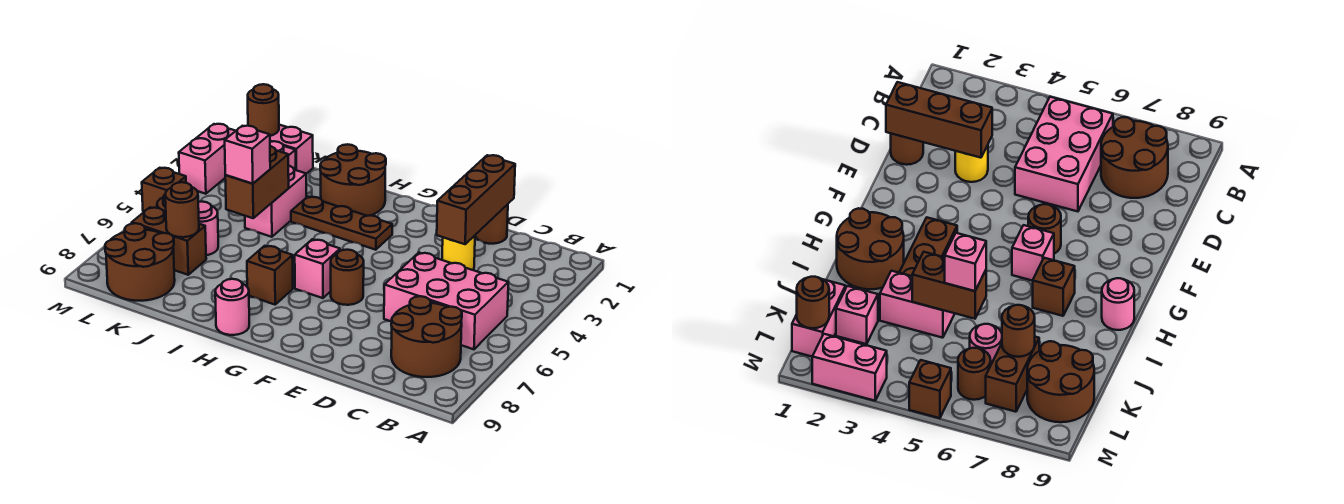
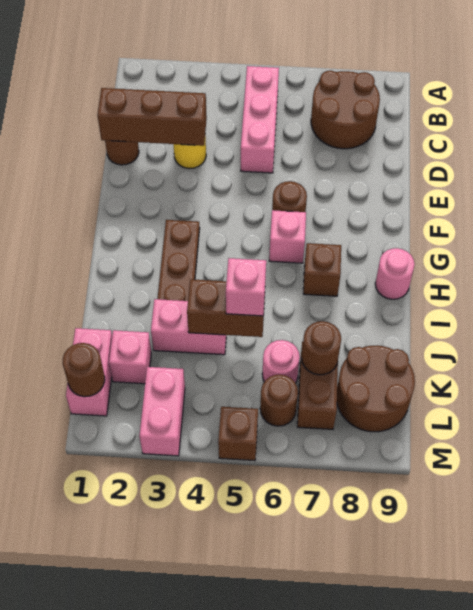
pink 2x3 brick [384,253,508,349] -> pink 1x3 brick [241,66,279,173]
brown 2x2 round brick [320,144,386,216] -> none
pink 1x2 brick [179,124,235,194] -> pink 1x2 brick turned to [139,367,185,456]

